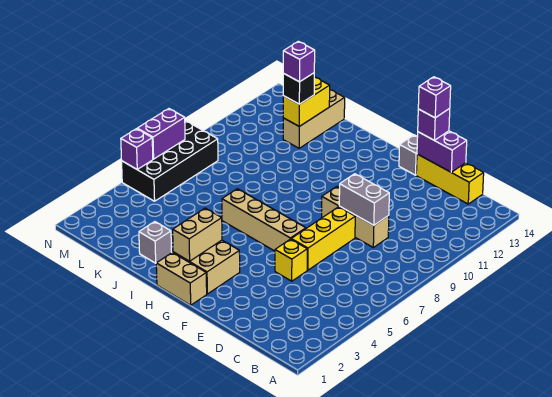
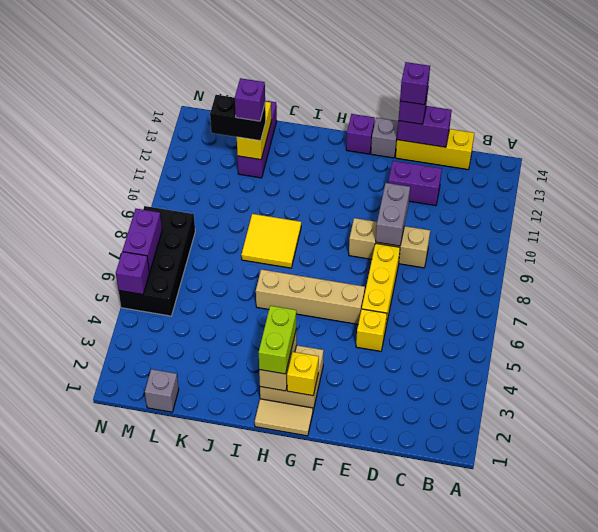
grey 1x2 brick [339,174,389,225] -> grey 1x2 brick turned to [376,183,410,246]
none -> purple 1x2 brick [388,161,442,206]
tan 1x2 brick [156,253,207,305] -> tan 1x2 tile [255,399,313,436]
none -> yellow 1x1 brick [287,352,319,396]
none -> purple 1x1 brick [346,114,375,154]
none -> lime 1x2 brick [259,306,297,374]
none -> yellow 2x2 tile [241,214,301,268]
grey 1x1 brick [139,222,172,263] -> grey 1x1 brick moved to [145,369,179,412]
tan 1x3 brick [283,90,345,148] -> purple 1x3 brick [238,101,277,178]
black 1x1 brick [283,73,314,104] -> black 1x2 brick [210,95,266,141]

